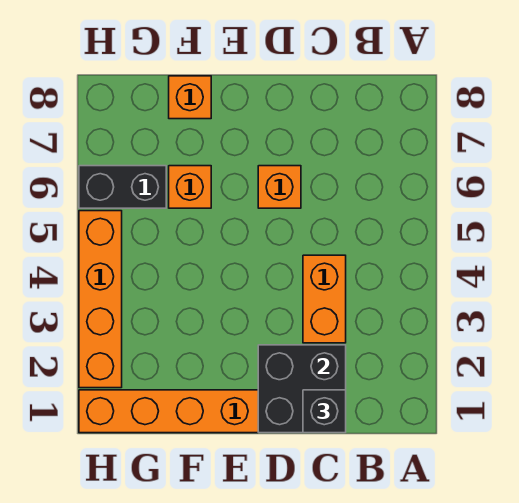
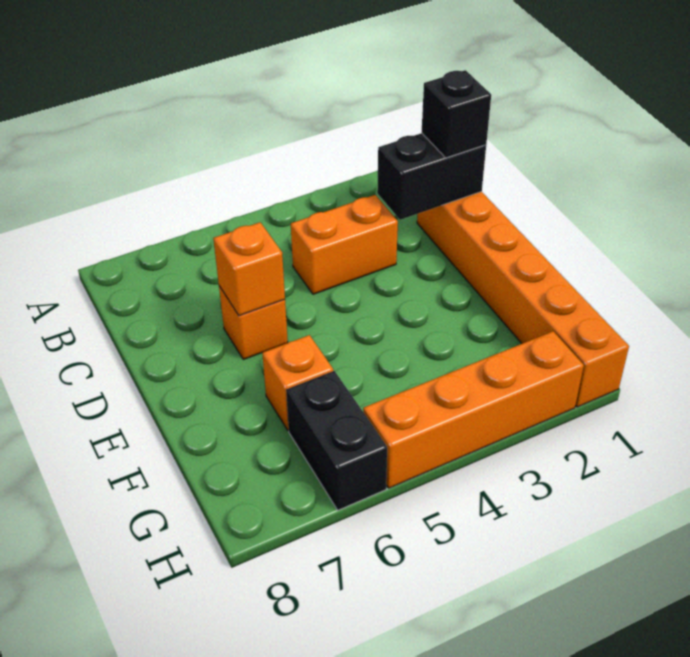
black 2x2 brick [258,345,346,433] -> black 1x2 brick [377,133,486,220]
orange 1x1 brick [169,76,211,119] -> orange 1x1 brick moved to [213,222,285,316]

